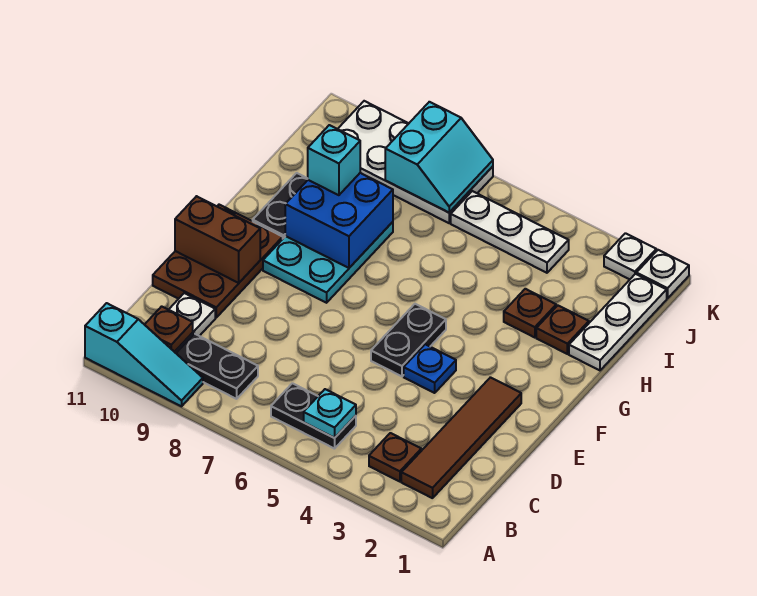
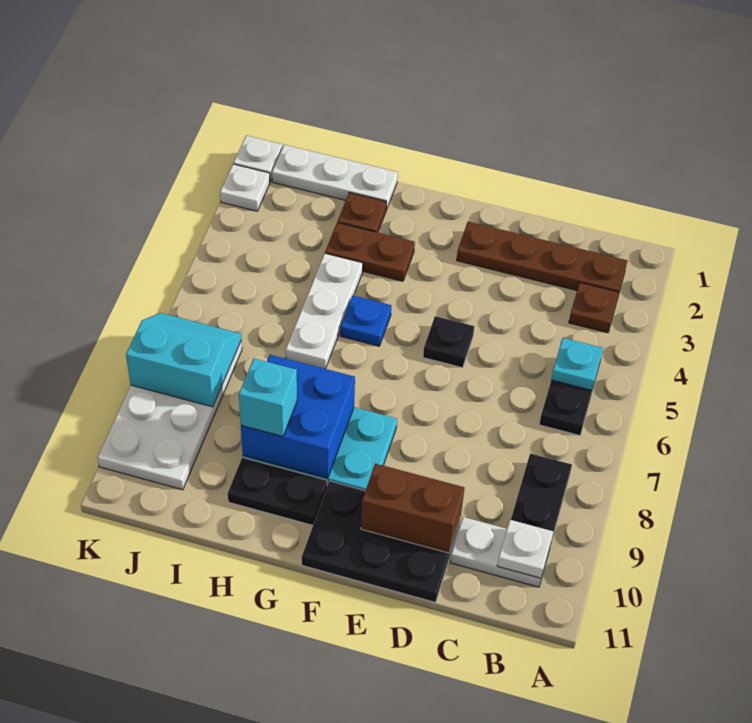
cyan 1x3 slope [85,303,203,406] -> none
brown 1x4 tile [401,377,521,498] -> brown 1x4 plate [457,222,627,292]
brown 1x1 plate [145,306,193,352] -> white 1x1 plate [497,520,553,578]
brown 2x3 plate [153,205,283,318] -> black 2x3 plate [302,481,461,602]
blue 1x1 plate [404,344,456,393] -> blue 1x1 plate moved to [340,295,391,346]
black 1x2 plate [371,304,446,376] -> black 1x1 plate [423,316,474,368]
brown 1x2 brick [175,196,260,283] -> brown 1x2 brick turned to [361,464,464,553]
brown 1x1 plate [504,289,556,338] -> brown 1x2 plate [325,222,415,281]
white 1x3 plate [451,191,569,273] -> white 1x3 plate moved to [286,253,363,369]

